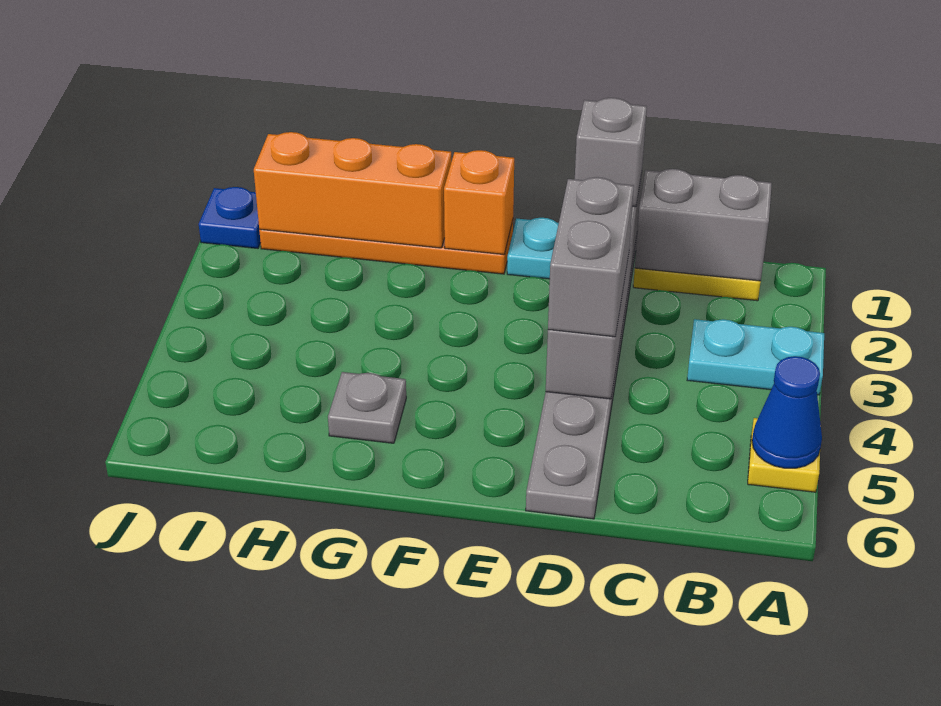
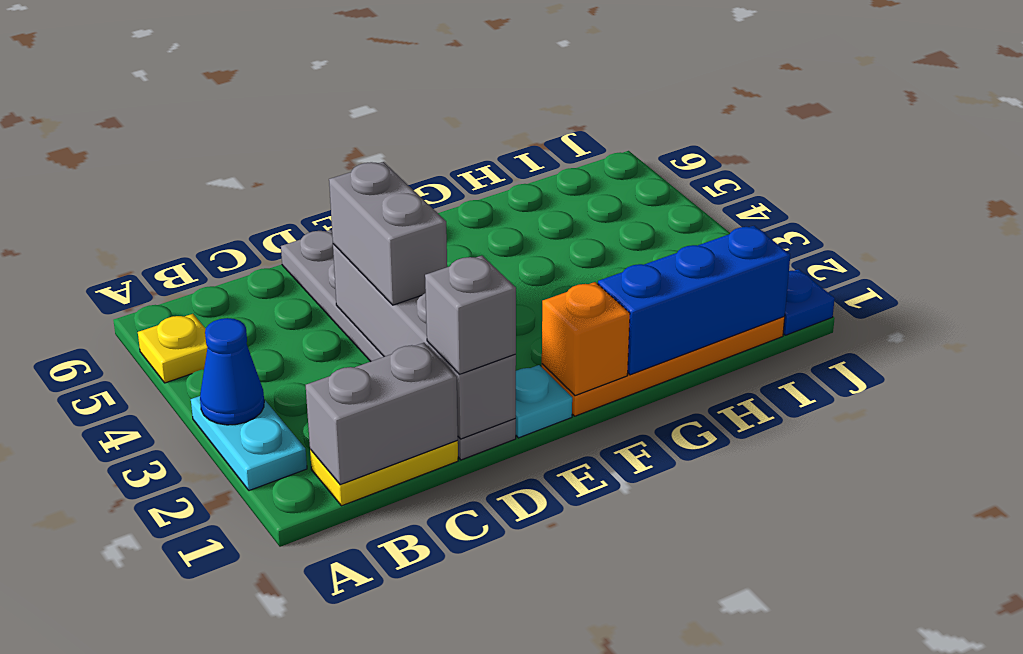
cyan 1x2 plate [687,319,824,395] -> cyan 1x2 plate turned to [191,396,307,491]
blue 1x1 cone [752,356,822,468] -> blue 1x1 cone moved to [200,318,264,425]
orange 1x3 brick [254,132,451,248] -> blue 1x3 brick [598,226,790,375]
grey 1x1 plate [328,372,406,443] -> none

